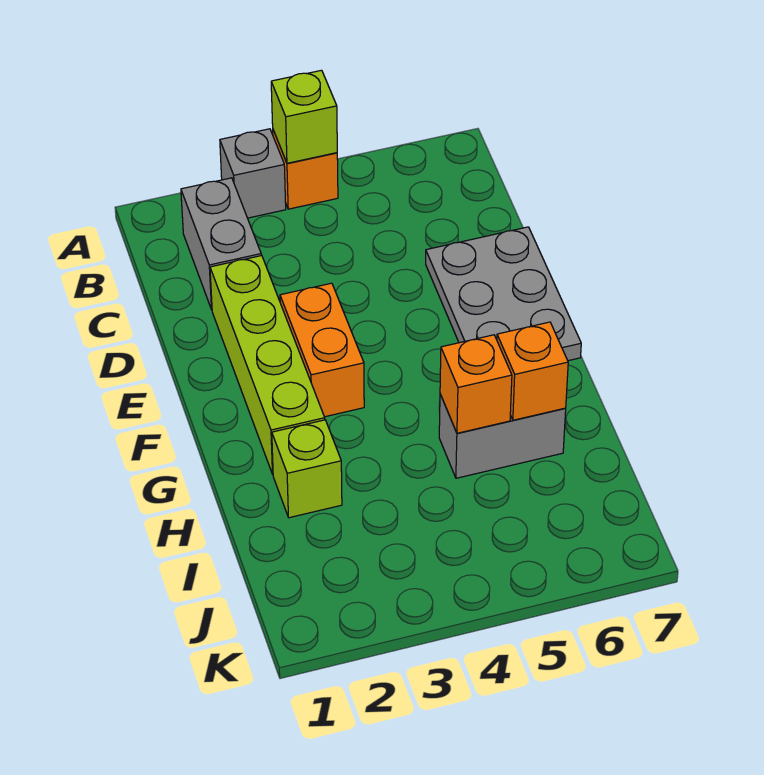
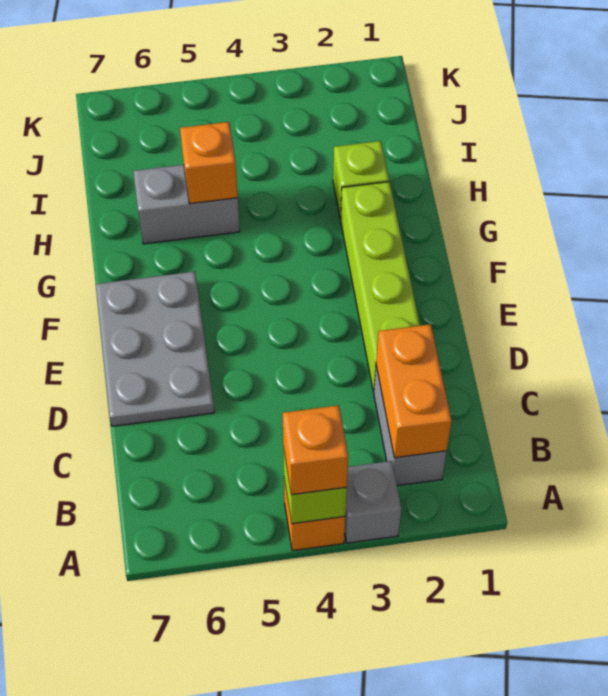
orange 1x2 brick [280,283,364,417] -> orange 1x2 brick moved to [376,324,452,458]
orange 1x1 brick [497,322,568,420] -> orange 1x1 brick moved to [282,405,348,495]

